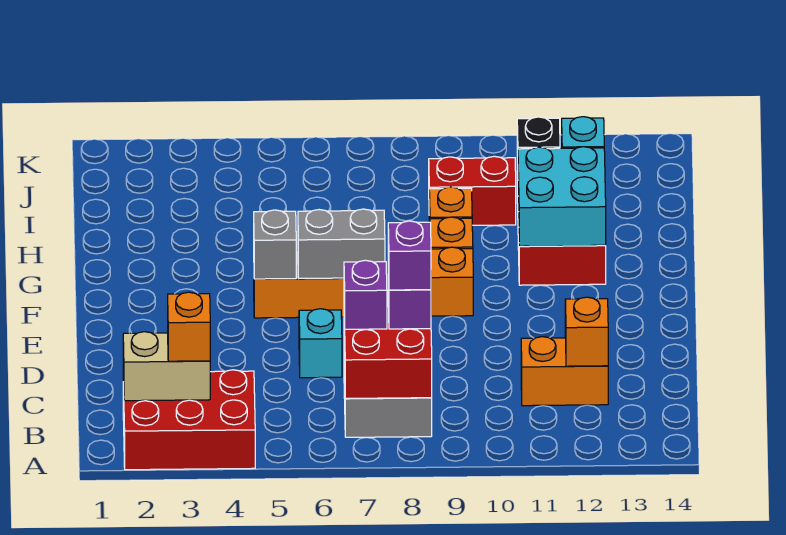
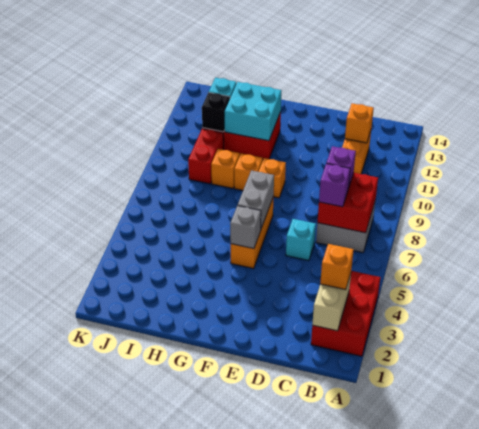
purple 1x1 brick [388,221,431,290] -> none

